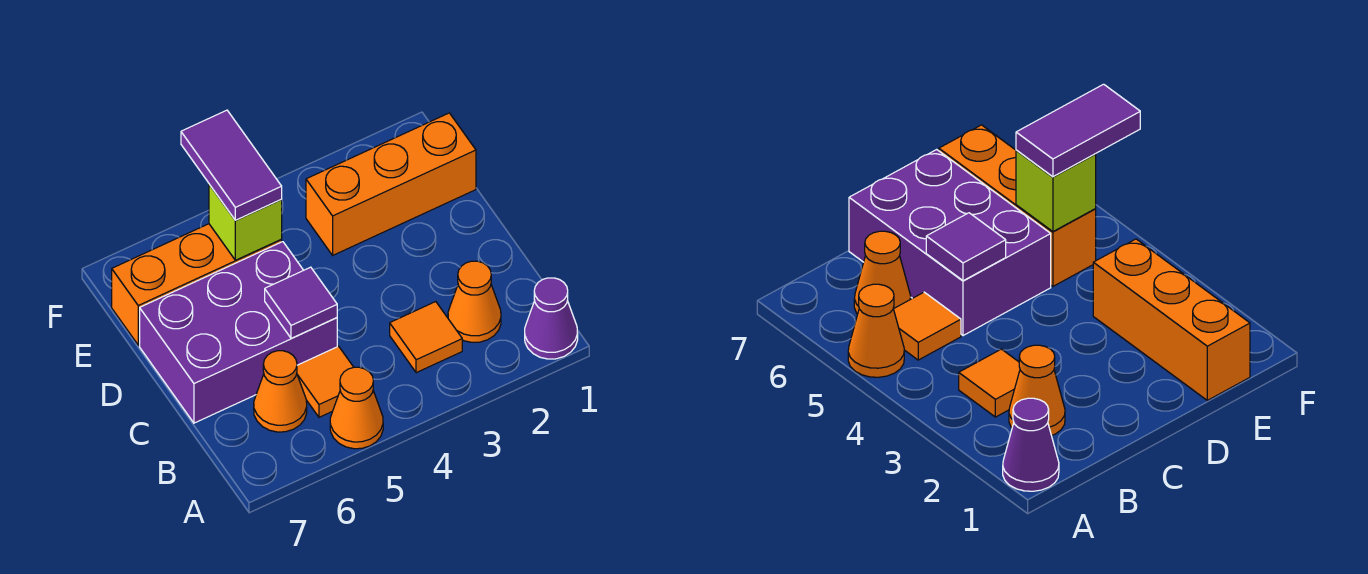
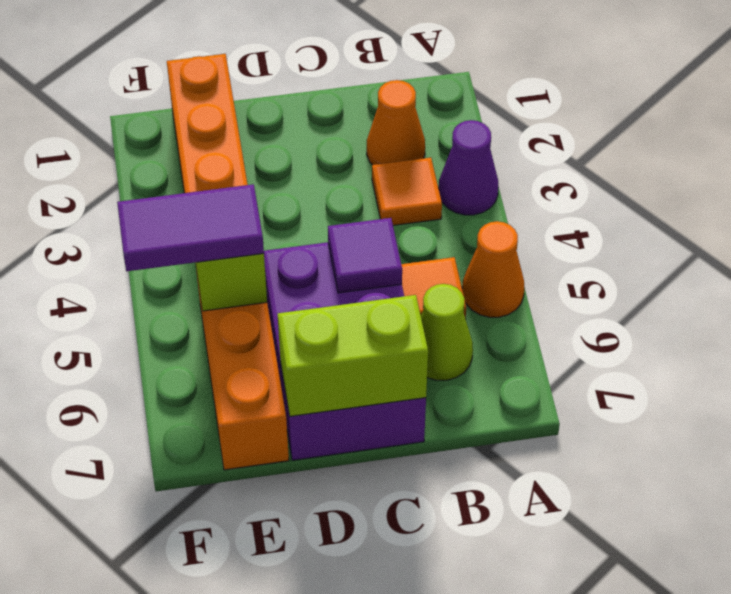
purple 1x1 cone [525,278,578,359] -> purple 1x1 cone moved to [439,120,499,215]
orange 1x1 cone [254,351,307,432] -> lime 1x1 cone [421,284,473,380]
none -> lime 1x2 brick [278,295,428,416]

